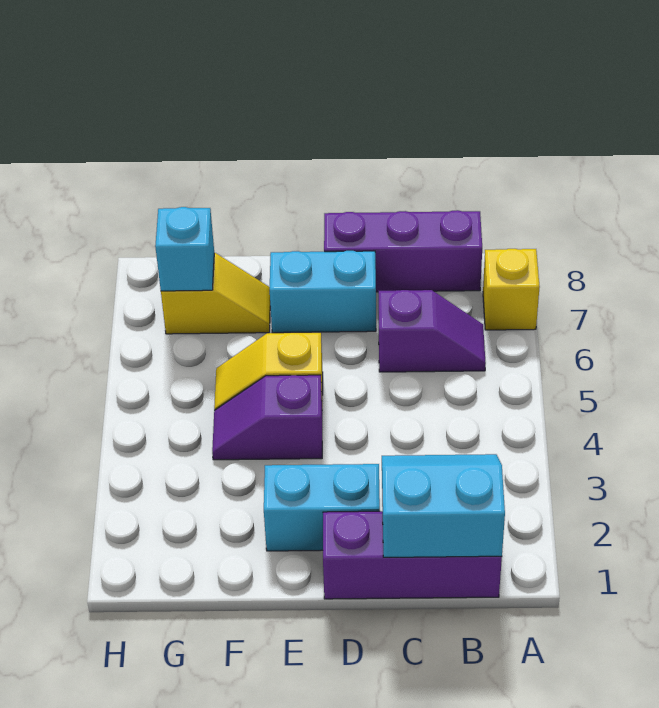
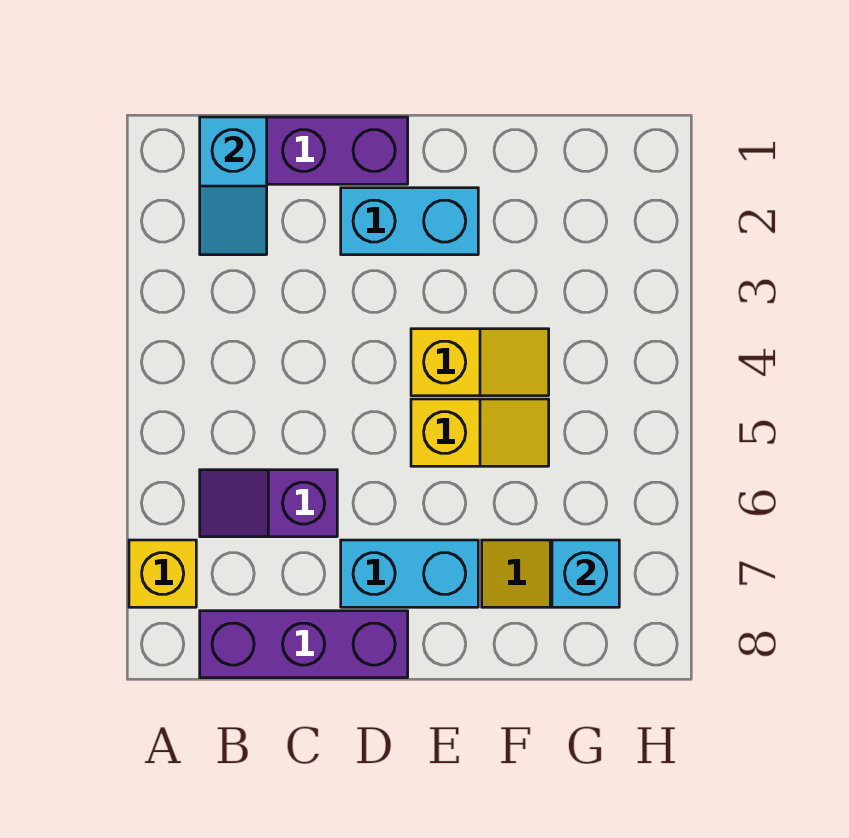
cyan 2x2 slope [382,454,505,557] -> cyan 1x2 slope [200,117,267,255]
purple 1x2 slope [212,375,322,460] -> yellow 1x2 slope [411,329,549,396]

